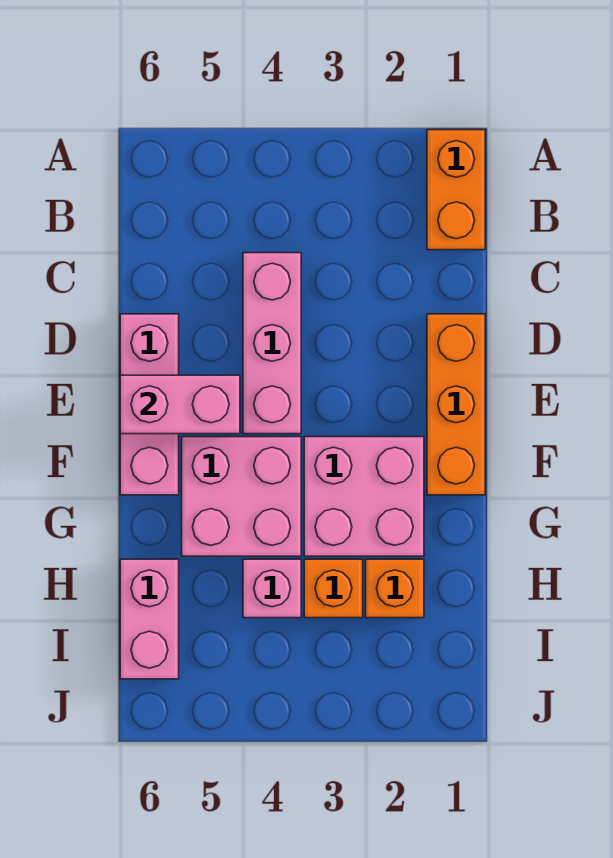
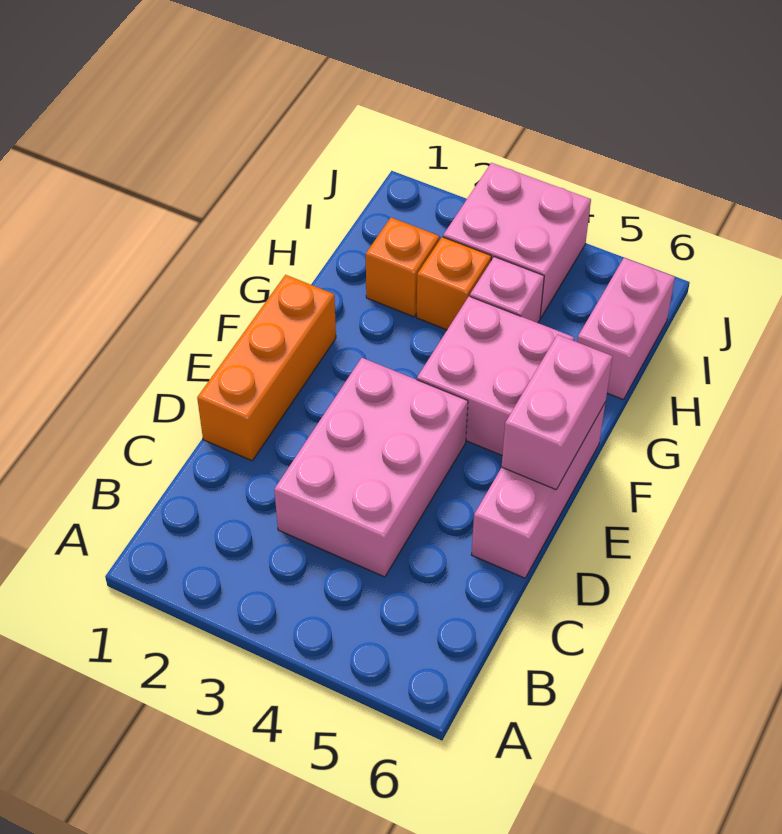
orange 1x2 brick [427,130,485,250] -> none
pink 1x3 brick [243,253,301,434] -> pink 2x3 brick [274,358,468,577]
pink 1x2 brick [120,375,240,434] -> pink 1x2 brick turned to [502,335,613,489]
pink 2x2 brick [304,437,424,556] -> pink 2x2 brick moved to [443,163,591,318]

